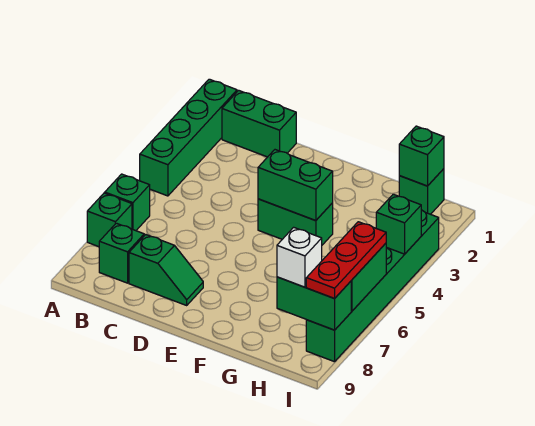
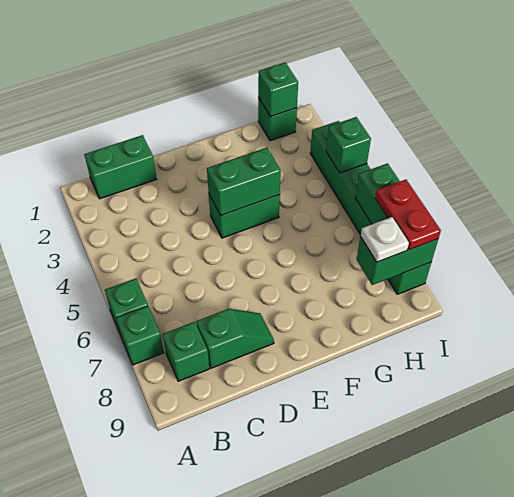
green 1x4 brick [140,79,237,196] -> none
white 1x1 brick [277,227,322,287] -> white 1x1 plate [361,217,409,262]
red 1x3 plate [306,222,386,299] -> red 1x2 plate [375,180,441,250]

